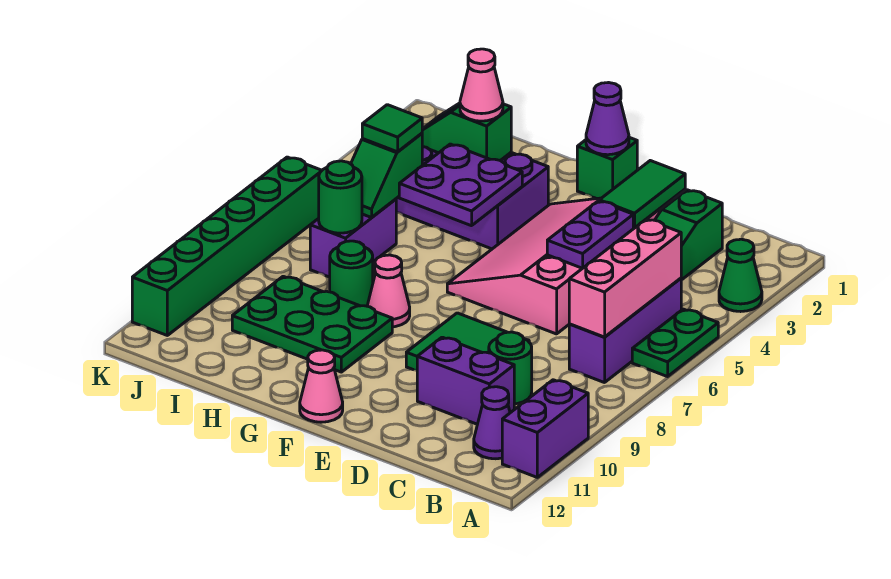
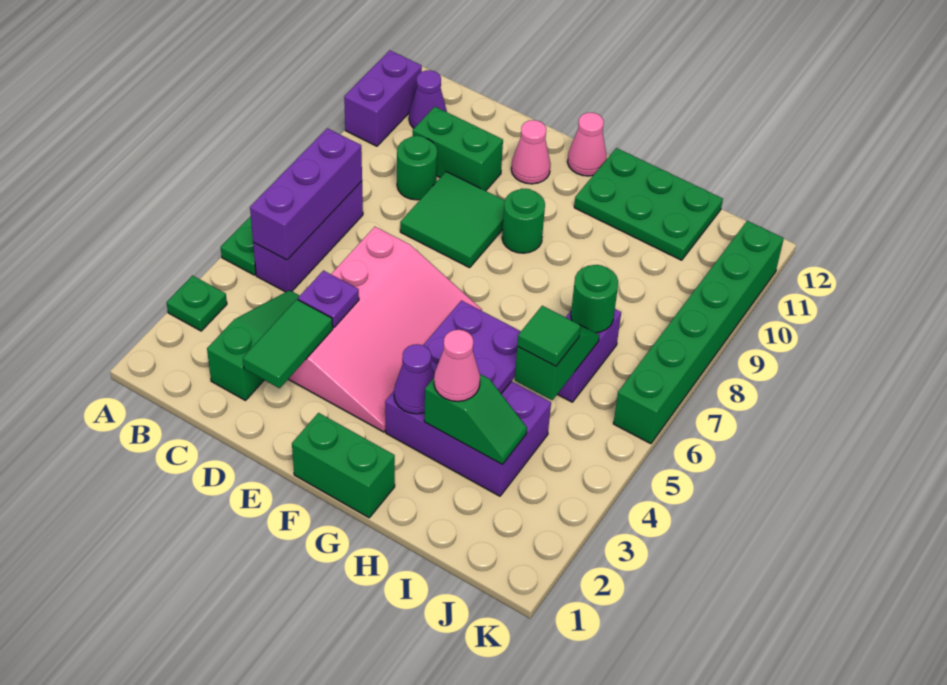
green 1x1 cone [719,239,762,312] -> green 1x1 plate [166,276,227,331]
pink 1x3 brick [569,219,681,337] -> purple 1x3 brick [250,128,362,260]
purple 1x2 brick [417,337,514,424] -> green 1x2 brick [413,107,503,191]
purple 1x2 plate [547,201,633,268] -> purple 1x1 plate [298,271,359,328]
green 1x1 brick [577,137,637,199] -> green 1x2 brick [292,413,395,518]
purple 1x1 cone [586,83,629,155] -> purple 1x1 cone moved to [394,344,434,414]
pink 1x1 cone [367,255,410,327] -> pink 1x1 cone moved to [511,120,551,184]
green 2x3 plate [232,276,392,372] -> green 2x3 plate moved to [574,148,723,260]
green 1x1 round brick [330,241,373,306] -> green 1x1 round brick moved to [502,189,545,253]

